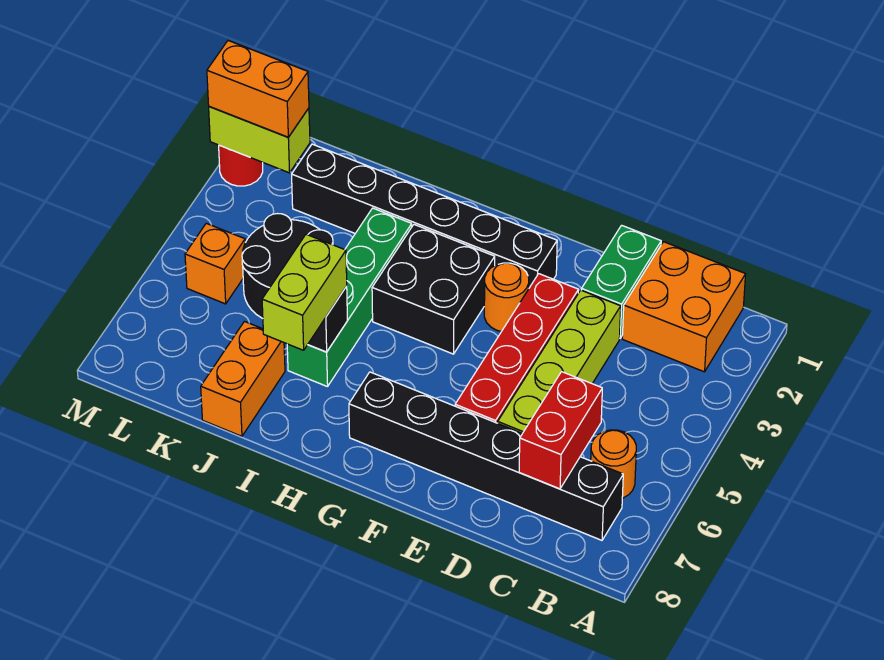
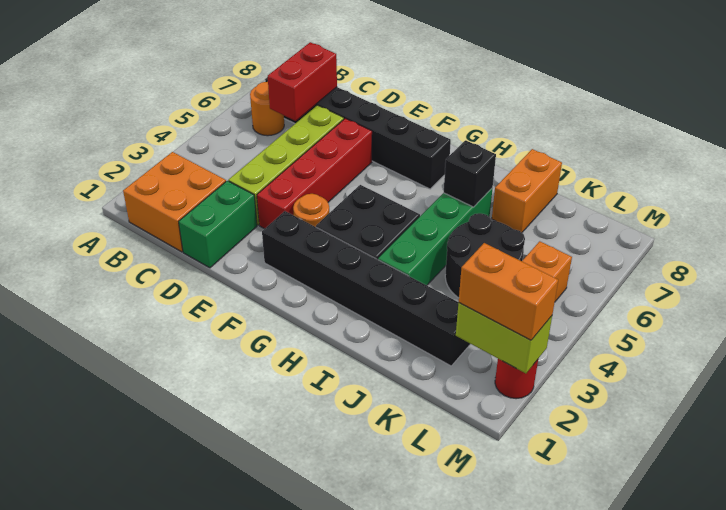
lime 1x2 brick [262,234,347,350] -> none

